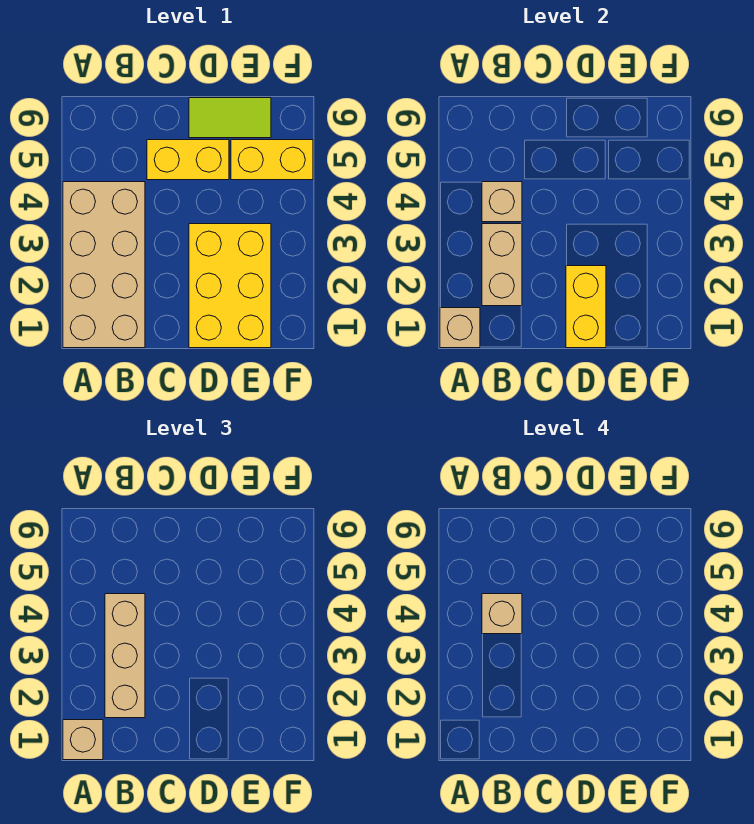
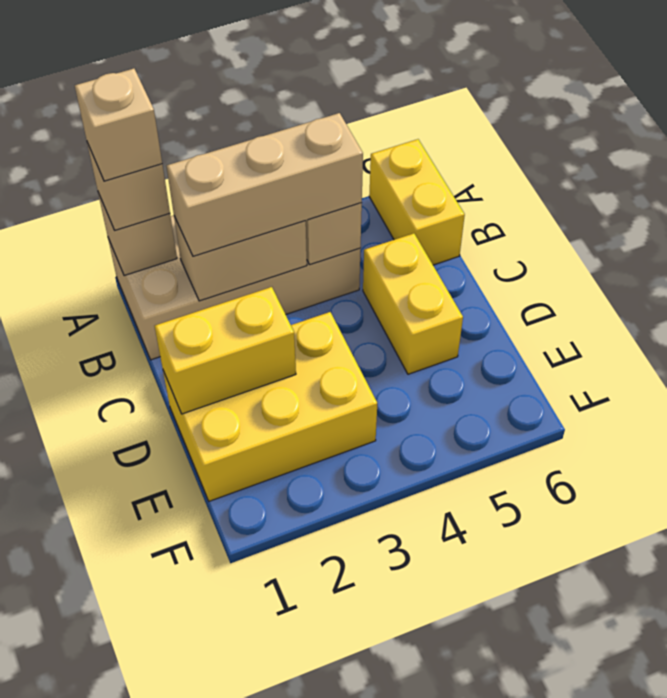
tan 1x1 brick [482,594,522,634] -> tan 1x1 brick moved to [75,69,162,181]
lime 1x2 tile [189,98,271,138] -> none
yellow 1x2 brick [231,140,313,180] -> yellow 1x2 brick moved to [369,139,465,265]

